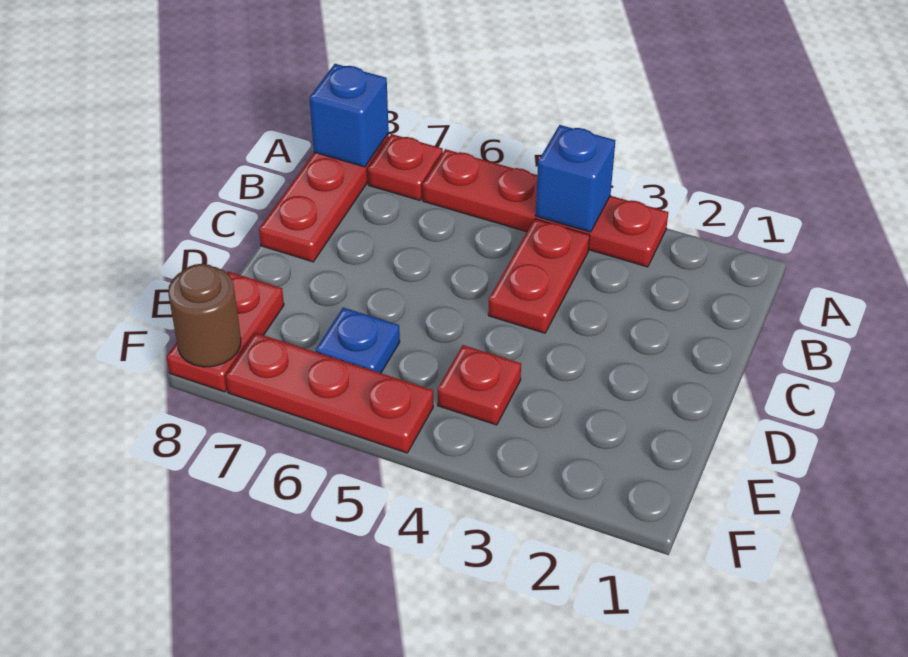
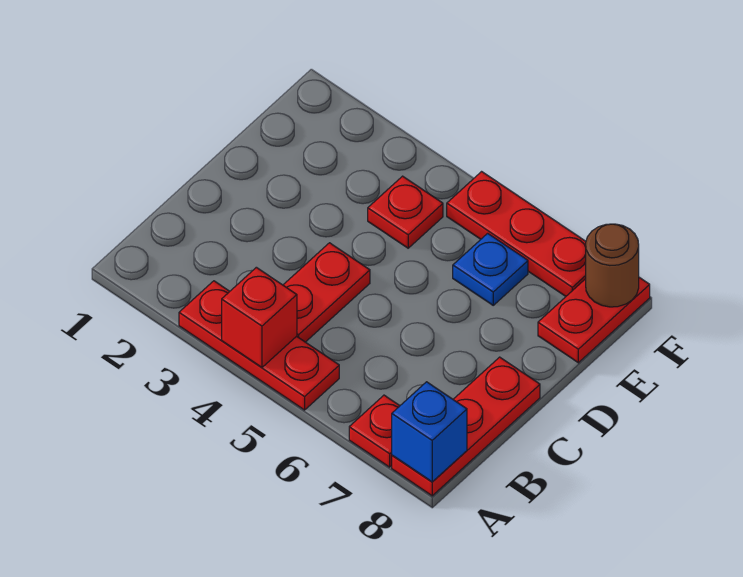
red 1x4 plate [423,149,668,267] -> red 1x3 plate [179,281,339,410]
blue 1x1 brick [535,125,615,232] -> red 1x1 brick [222,267,297,367]

